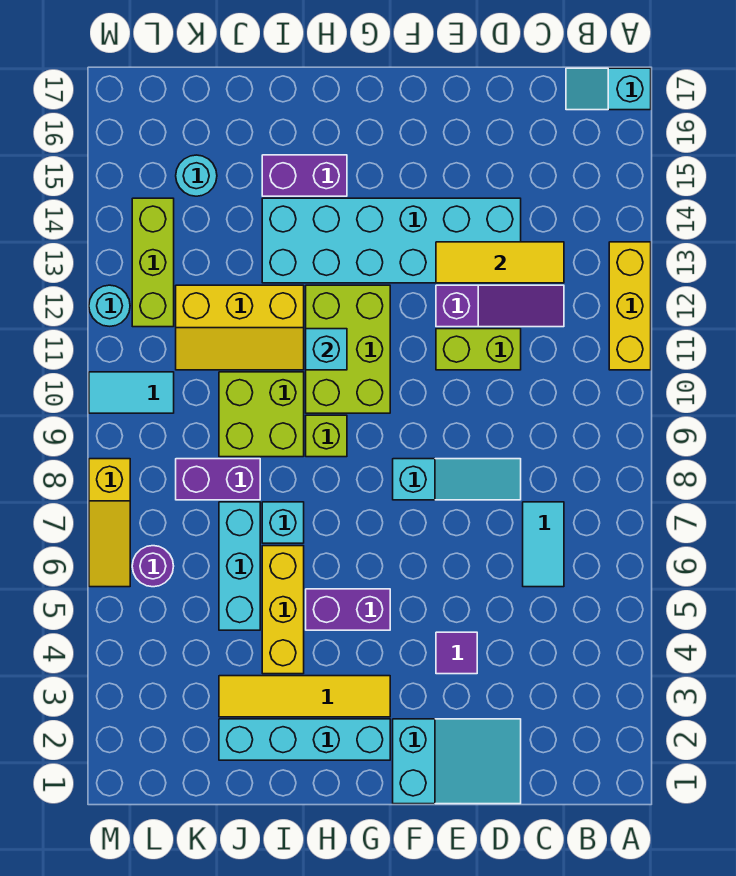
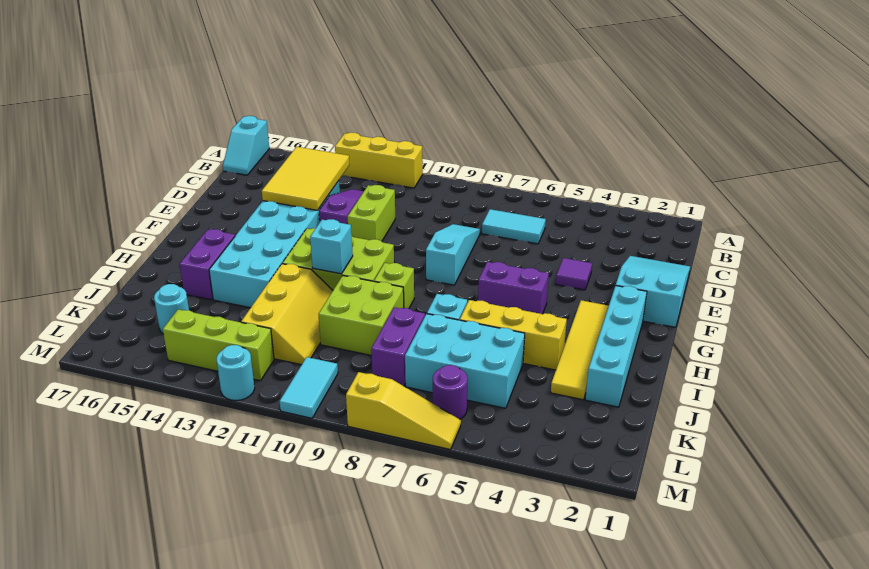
yellow 1x3 tile [436,242,564,283] -> yellow 2x3 tile [262,147,349,210]
purple 1x2 brick [306,589,390,630] -> purple 1x2 brick turned to [478,262,549,314]
cyan 1x3 brick [219,502,260,630] -> cyan 2x3 brick [405,314,525,408]

